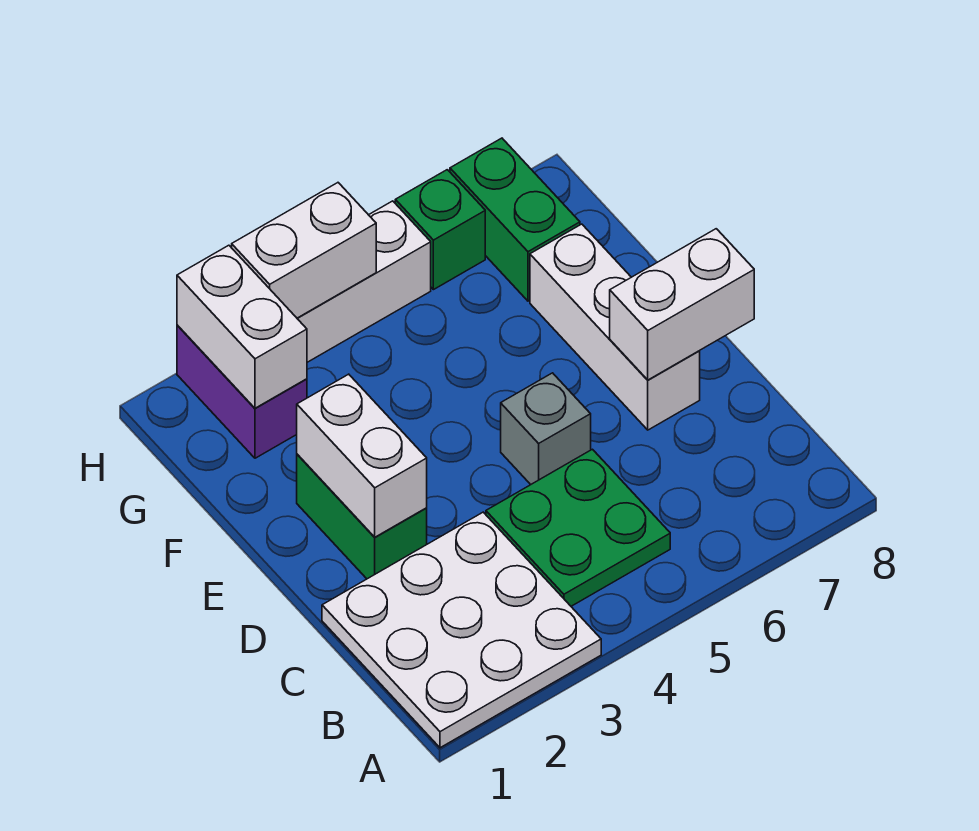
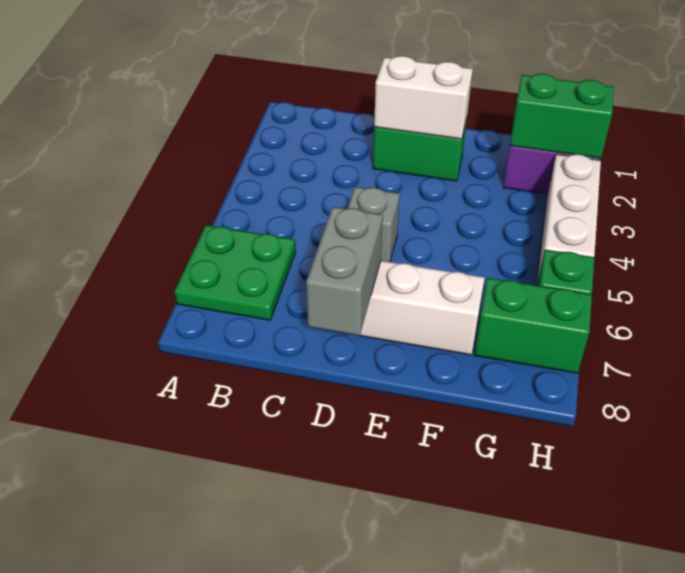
white 3x3 plate [322,512,601,748] -> none
green 2x2 plate [486,449,670,606] -> green 2x2 plate moved to [175,225,296,320]
white 1x2 brick [610,229,754,380] -> grey 1x2 brick [306,207,383,336]
white 1x2 brick [177,245,307,408] -> green 1x2 brick [510,74,614,158]
white 1x2 brick [232,183,376,318] -> none

